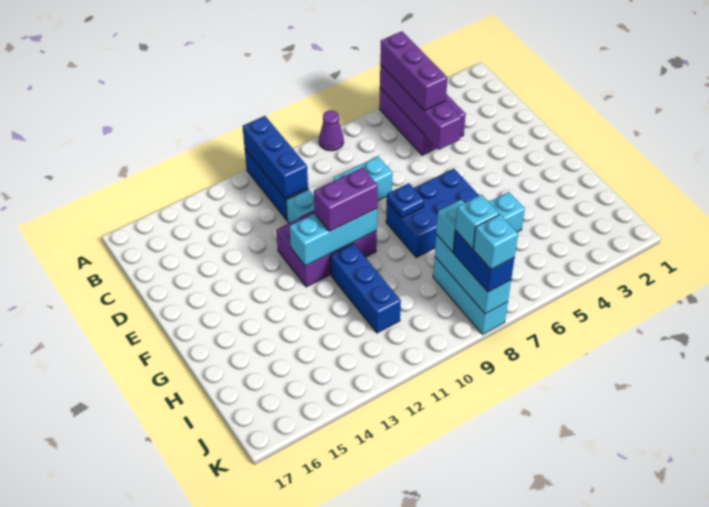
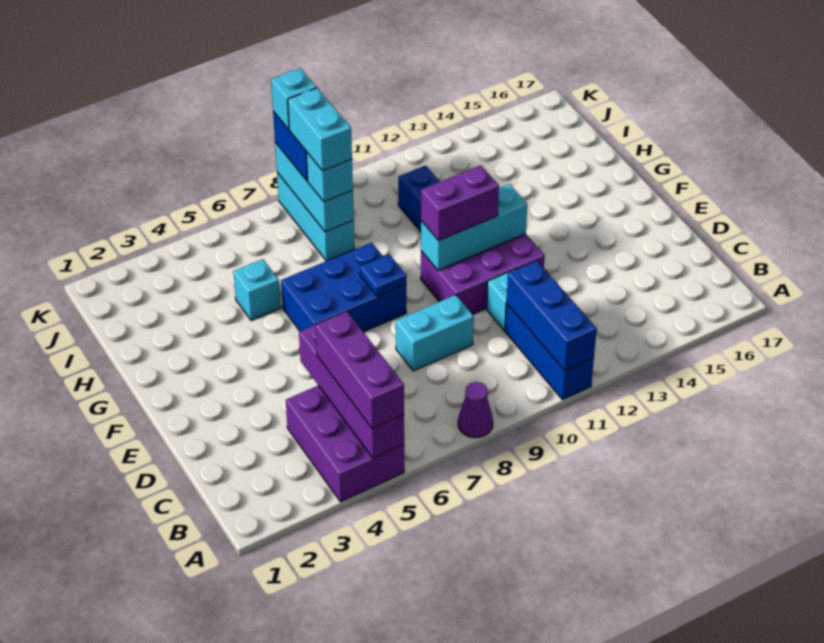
cyan 1x1 brick [456,195,499,249] -> cyan 1x2 brick [288,88,352,171]

